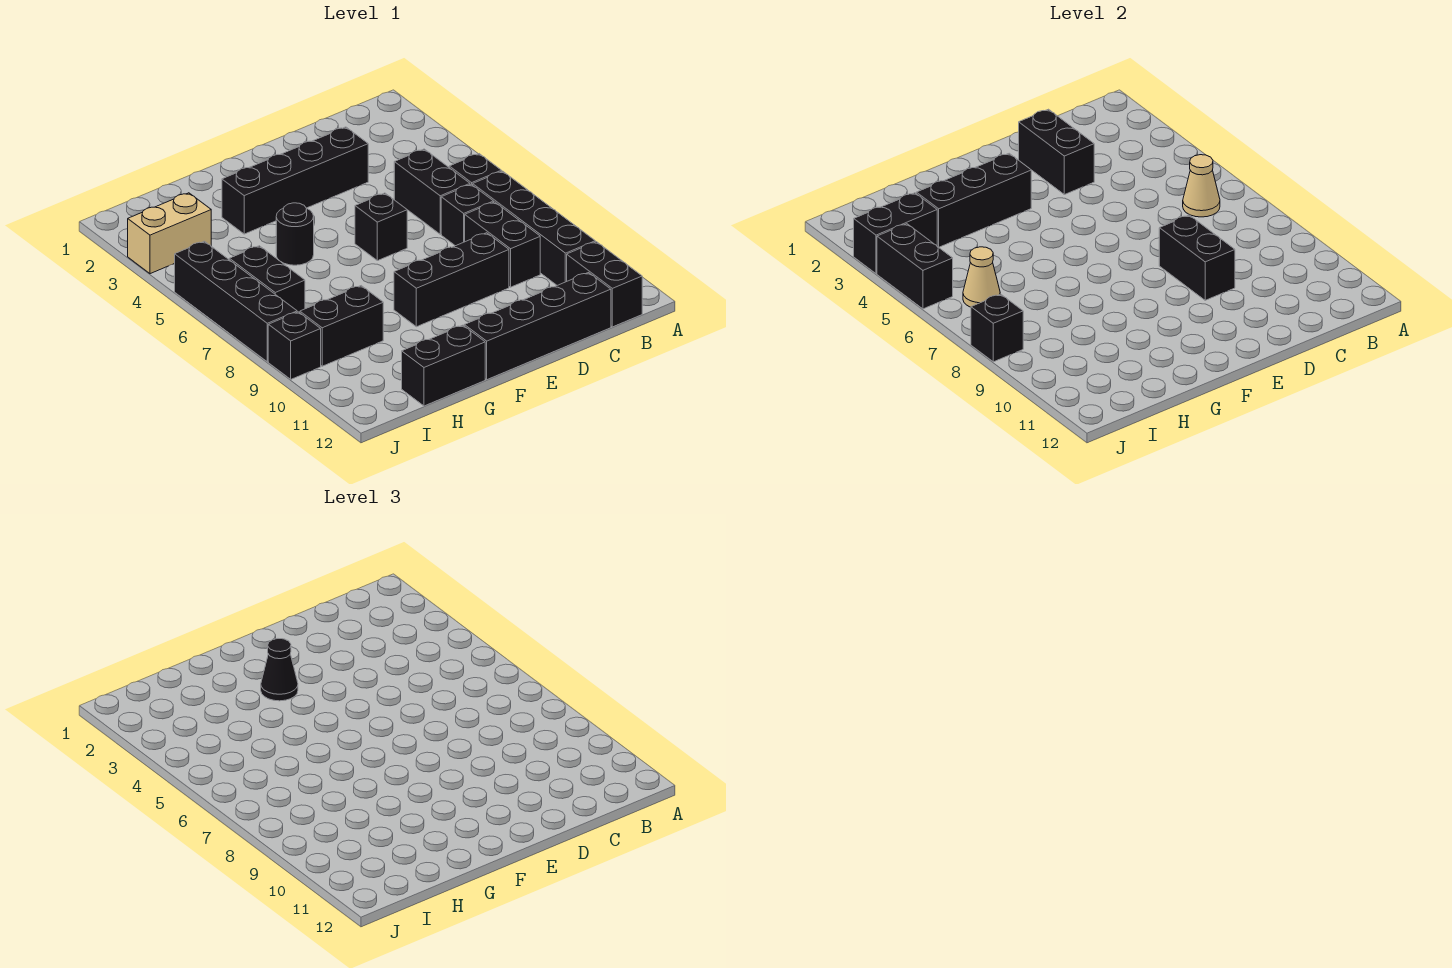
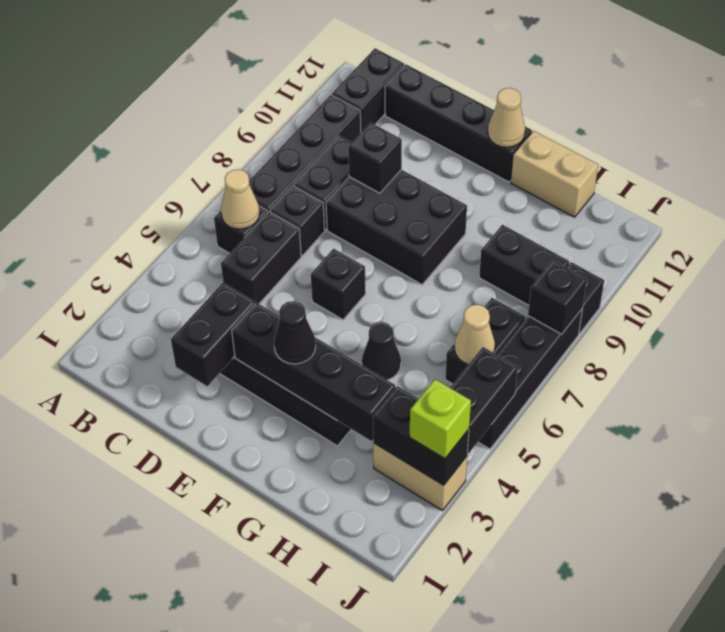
black 1x2 brick [1159,215,1235,300] -> black 1x1 brick [348,123,402,193]
black 1x3 brick [394,233,509,327] -> black 2x3 brick [326,170,467,285]
black 1x3 brick [916,153,1031,247] -> black 1x4 brick [232,303,395,441]
none -> tan 1x1 cone [488,88,525,147]
black 1x1 round brick [276,203,314,265] -> black 1x1 cone [362,322,401,380]
black 1x2 brick [402,325,485,406] -> tan 1x2 brick [511,131,598,217]
none -> lime 1x1 brick [410,379,471,459]

